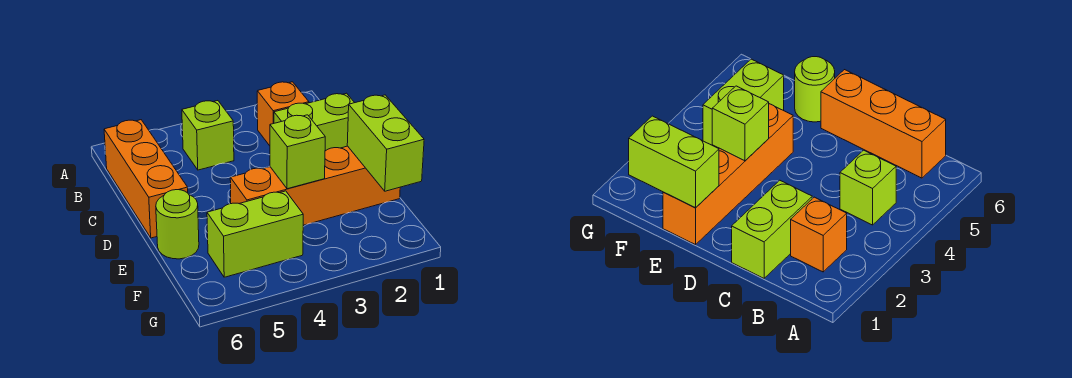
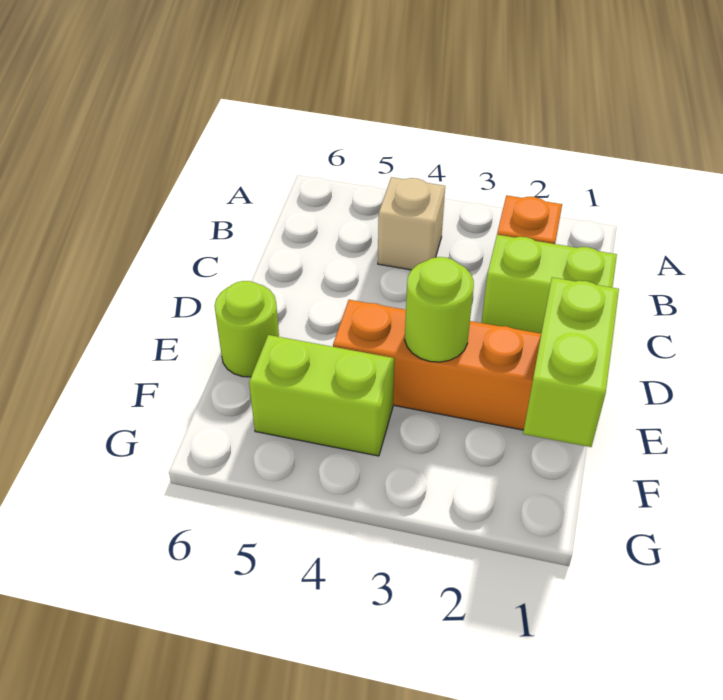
lime 1x1 brick [182,101,234,170] -> tan 1x1 brick [378,177,445,270]
orange 1x3 brick [104,120,188,238] -> none
lime 1x1 brick [270,115,325,189] -> lime 1x1 round brick [405,257,474,362]

